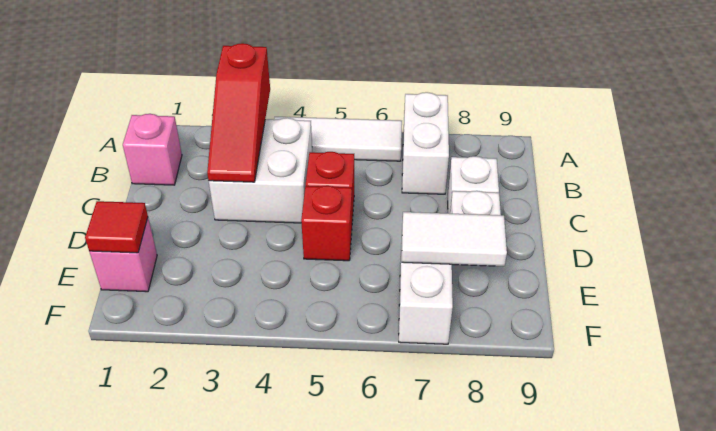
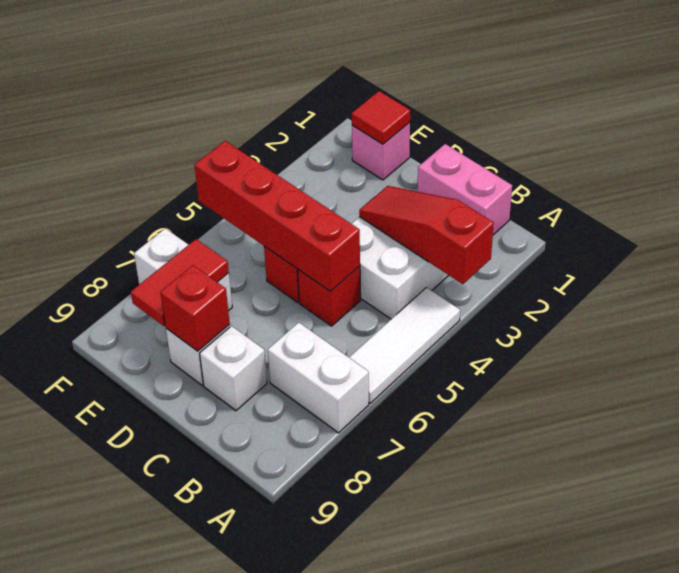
pink 1x1 brick [123,114,182,185] -> pink 1x2 brick [417,144,512,235]
none -> red 1x4 brick [195,141,360,292]
none -> red 1x1 brick [160,265,230,351]
white 1x2 tile [402,212,507,266] -> red 1x2 tile [131,239,229,326]

